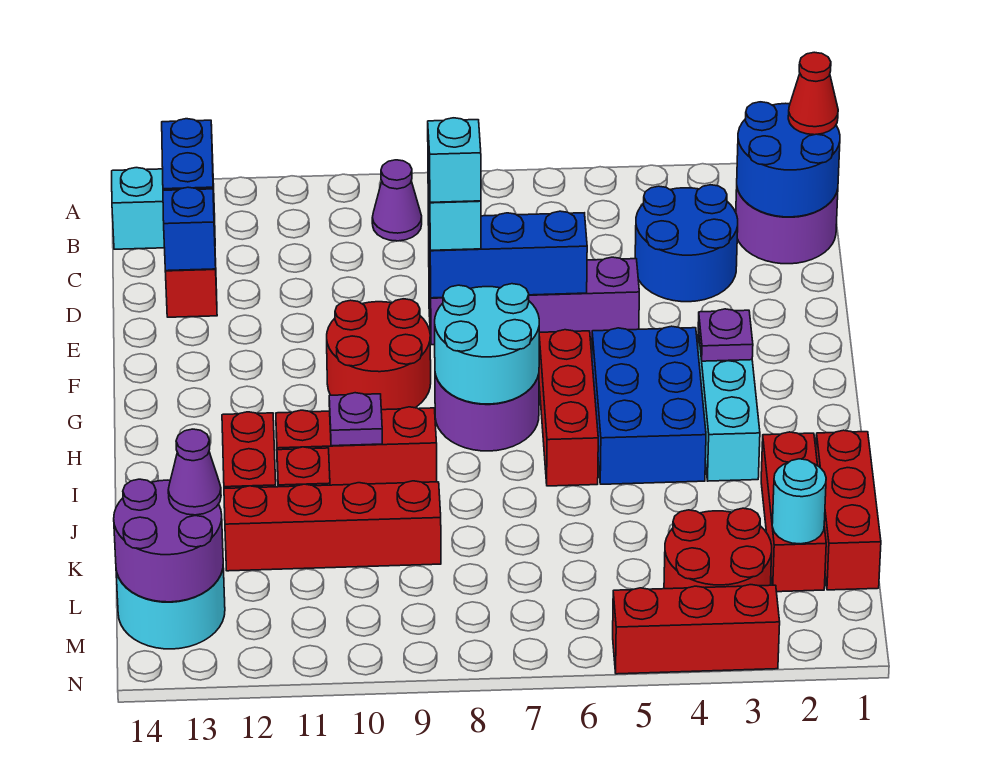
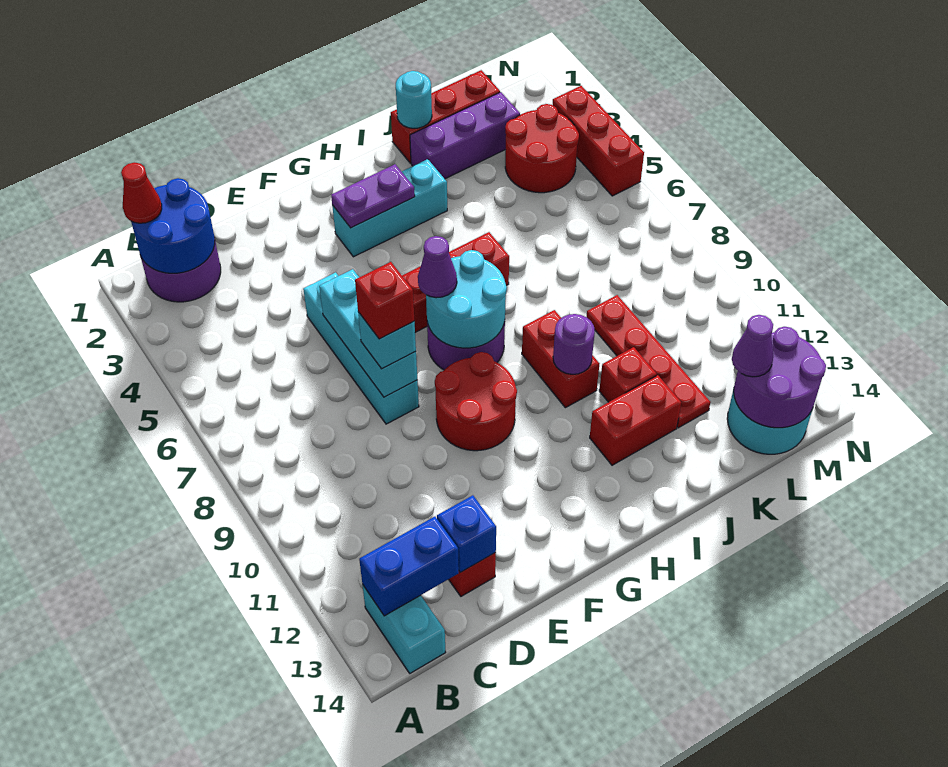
purple 1x1 cone [372,160,422,241] -> purple 1x1 cone moved to [418,236,457,298]
blue 2x2 round brick [635,185,738,302] -> none
purple 1x4 brick [429,257,639,345] -> cyan 1x4 brick [303,272,419,424]
blue 1x3 brick [428,211,587,298] -> cyan 1x3 brick [319,269,417,397]
cyan 1x1 brick [428,118,481,202] -> red 1x1 brick [355,262,414,339]
purple 1x1 plate [698,309,753,361] -> purple 1x2 plate [331,164,415,228]
blue 2x3 brick [592,326,706,484] -> none
red 1x3 brick [276,407,437,485] -> red 1x2 brick [522,310,599,408]
purple 1x1 plate [329,393,382,446] -> purple 1x1 round brick [553,314,595,374]
red 1x3 brick [761,432,826,592] -> purple 1x3 brick [410,92,520,179]
red 1x4 brick [224,481,441,571] -> red 1x4 plate [587,295,711,428]
cyan 1x1 round brick [772,459,826,544] -> cyan 1x1 round brick moved to [396,71,432,128]

